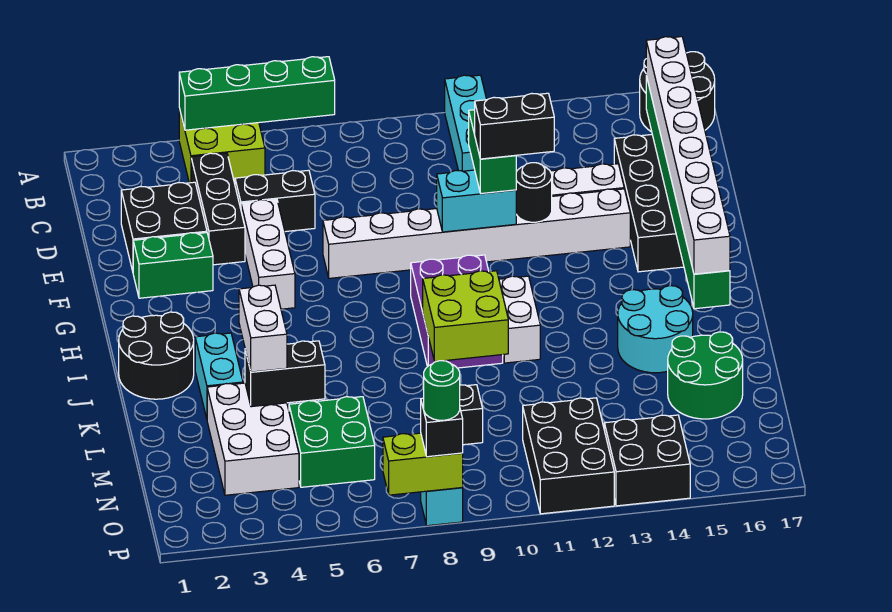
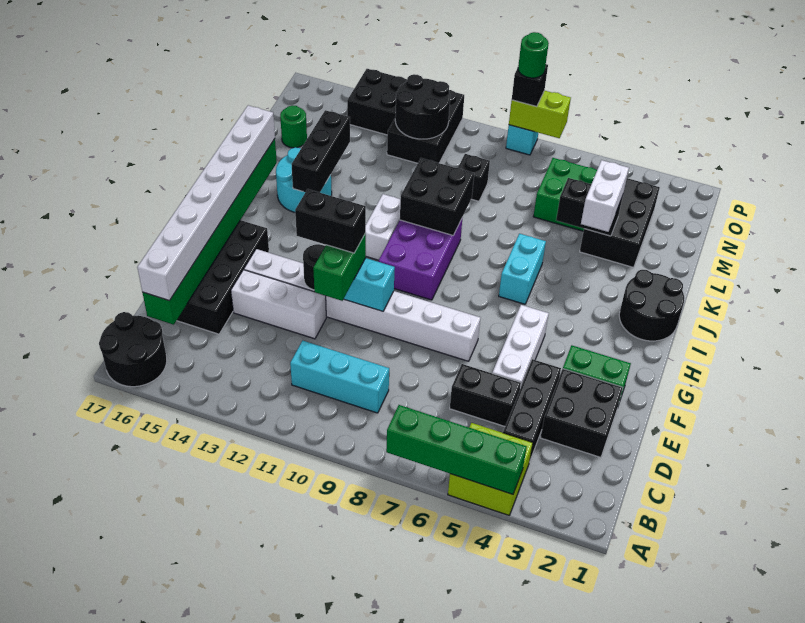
cyan 1x3 brick [445,75,487,171] -> cyan 1x3 brick turned to [290,341,389,413]
cyan 1x2 brick [195,333,243,418] -> cyan 1x2 brick moved to [499,234,546,304]
lime 2x2 brick [423,271,508,362] -> black 2x2 brick [400,158,474,235]
none -> black 1x3 brick [291,110,350,192]
white 2x3 brick [207,383,299,495] -> black 2x3 brick [580,178,660,267]
green 2x2 round brick [668,332,743,419] -> green 1x1 round brick [280,105,307,148]
none -> black 2x2 round brick [395,74,450,139]

